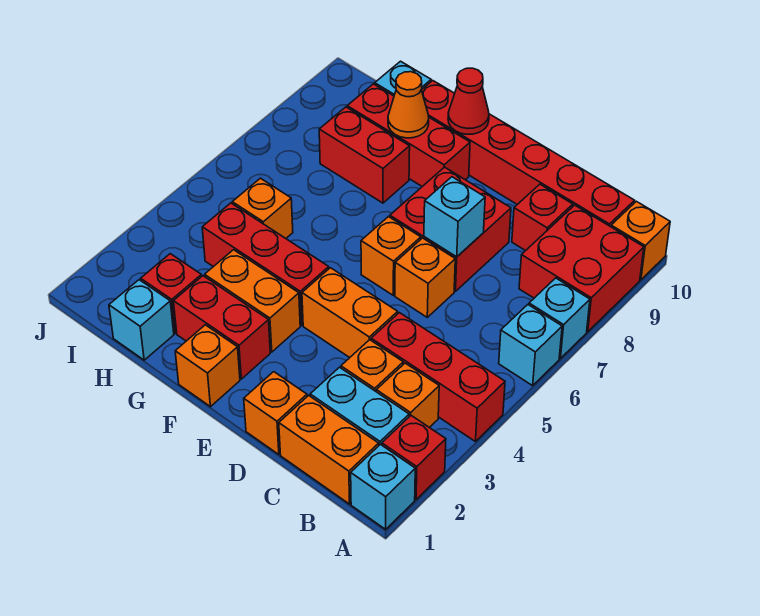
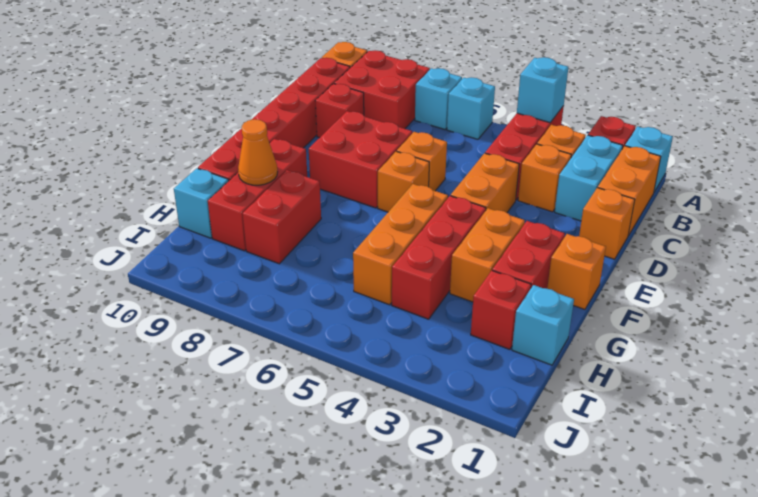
cyan 1x1 brick [424,177,485,257] -> cyan 1x1 brick moved to [517,57,568,123]
red 1x1 cone [448,68,489,134] -> none
orange 1x1 brick [232,178,293,238] -> orange 1x3 brick [353,184,448,305]

